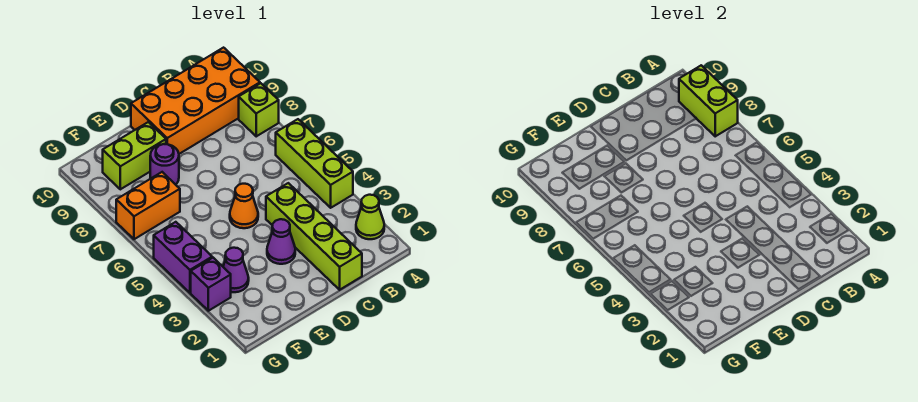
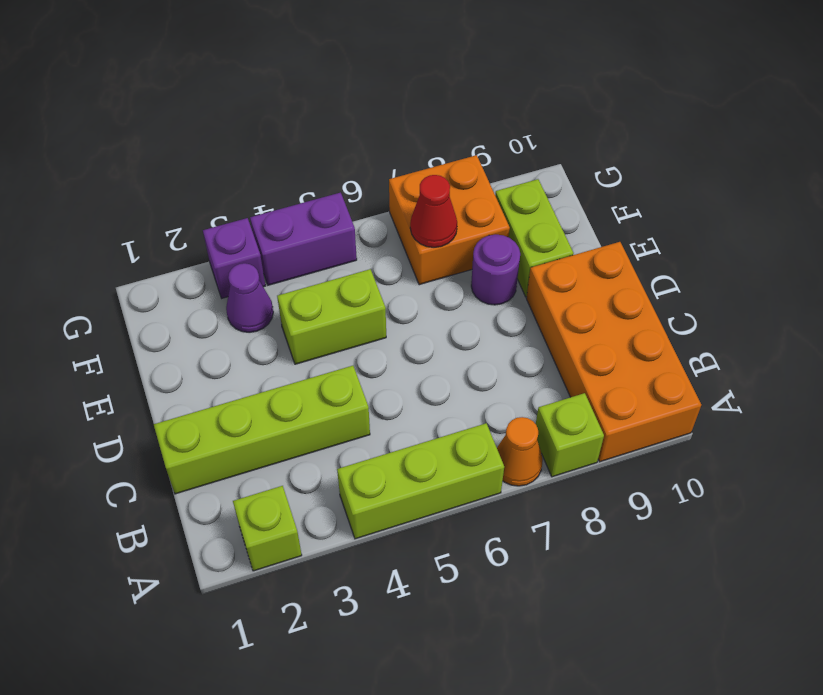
lime 1x1 cone [356,195,384,239] -> lime 1x1 brick [233,486,302,571]
lime 1x2 brick [679,65,738,136] -> lime 1x2 brick moved to [277,269,386,364]
purple 1x1 cone [267,219,295,264] -> none
orange 1x1 cone [230,184,258,228] -> orange 1x1 cone moved to [497,417,543,486]
orange 1x2 brick [116,172,180,239] -> orange 2x2 brick [389,155,510,285]
none -> red 1x1 cone [410,175,457,247]

